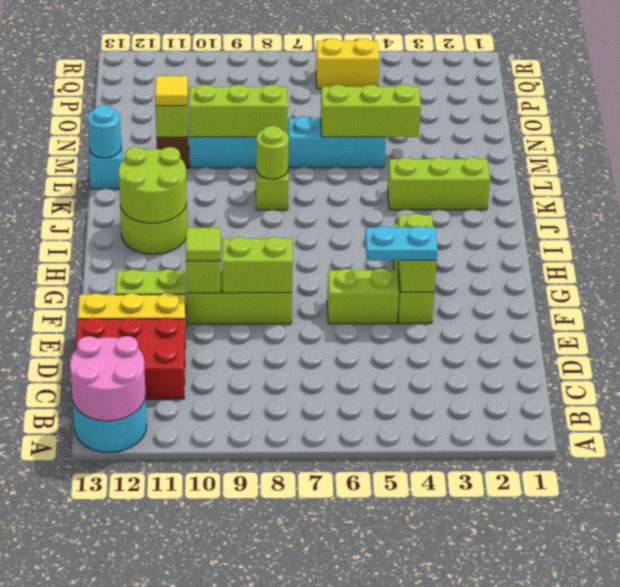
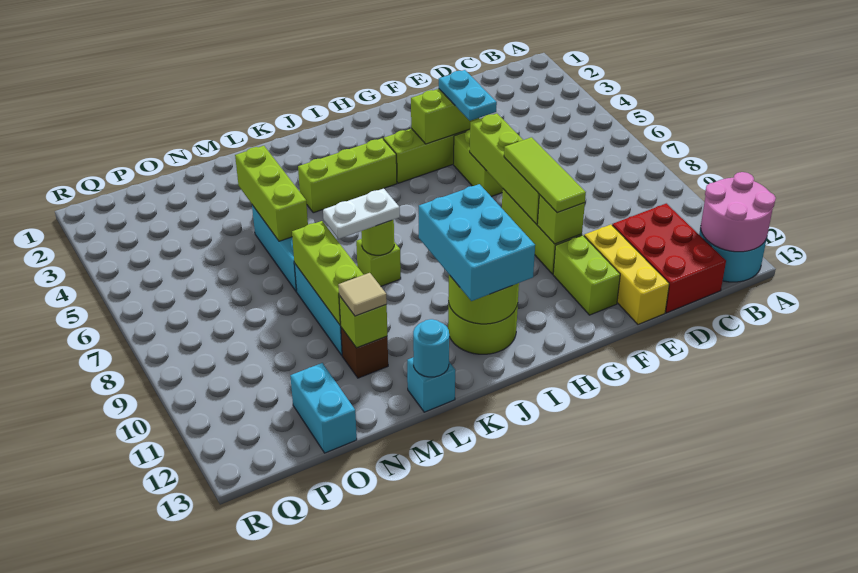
lime 1x2 brick [222,237,293,293] -> lime 1x4 brick [470,113,539,224]
lime 1x1 tile [186,228,221,261] -> lime 1x3 tile [504,137,586,213]
none -> cyan 2x3 brick [419,184,535,301]
lime 1x3 brick [388,157,490,210] -> lime 1x3 brick turned to [298,138,397,213]
none -> white 1x2 plate [323,189,400,239]
yellow 1x1 tile [155,76,188,106] -> tan 1x1 tile [338,273,387,316]
none -> cyan 1x2 brick [290,363,357,453]
yellow 1x2 brick [316,39,379,89] -> none

